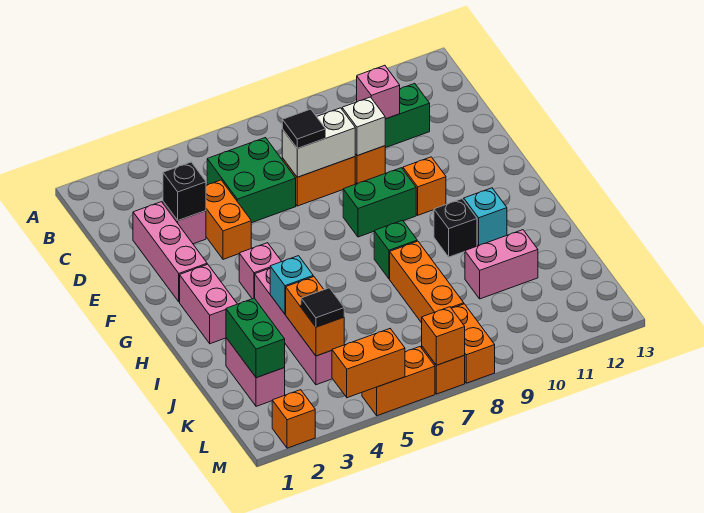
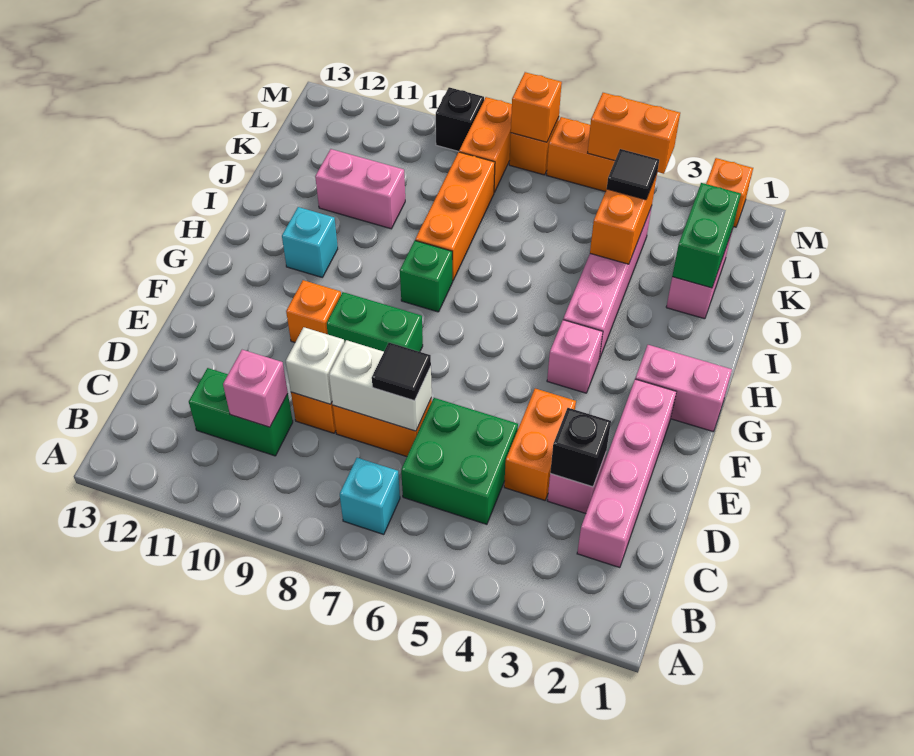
pink 1x3 brick [133,202,207,302] -> pink 1x4 brick [577,379,676,568]
pink 1x2 brick [180,264,237,344] -> pink 1x2 brick turned to [635,345,732,432]
black 1x1 brick [434,199,477,257] -> black 1x1 brick moved to [436,87,484,151]
cyan 1x1 brick [270,256,313,314] -> cyan 1x1 brick moved to [340,458,400,535]

